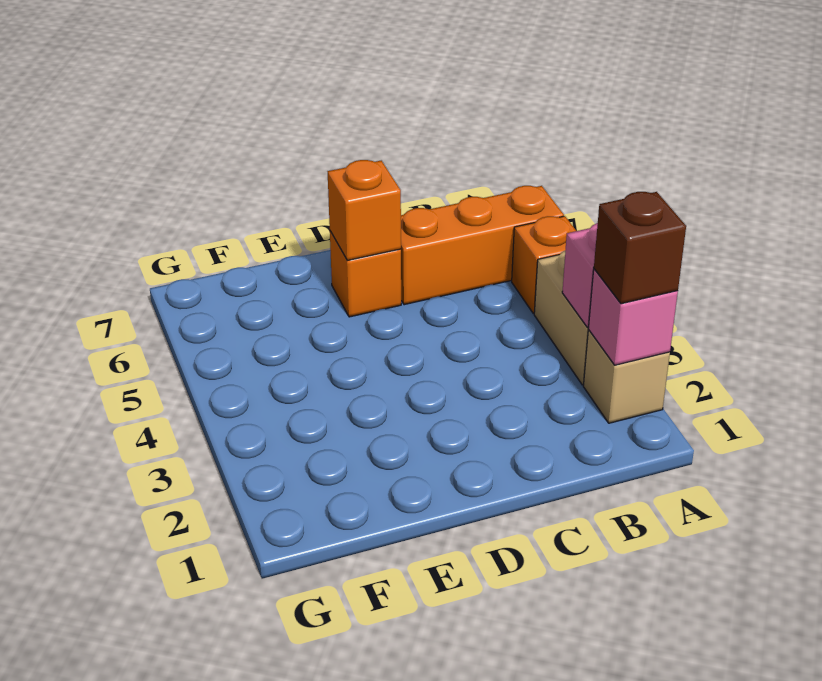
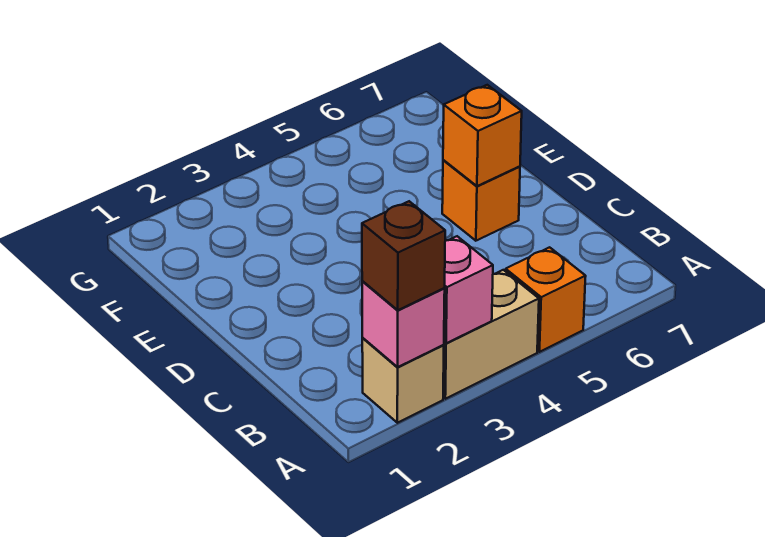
orange 1x3 brick [401,186,564,305] -> none

